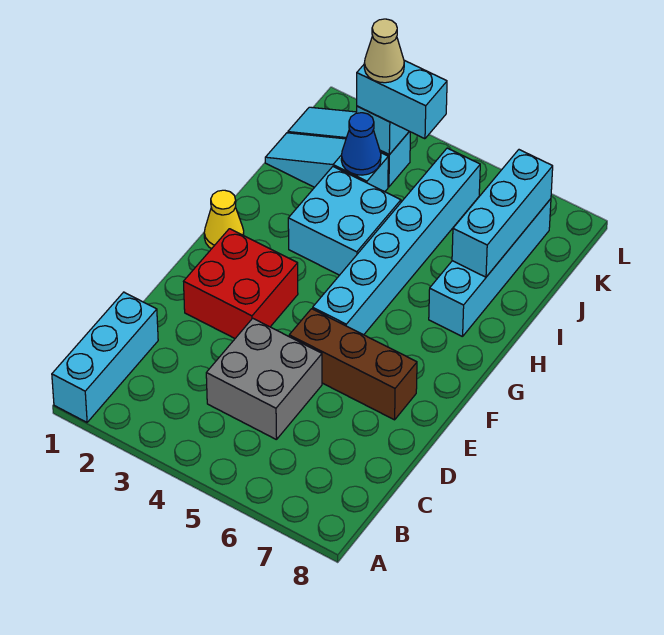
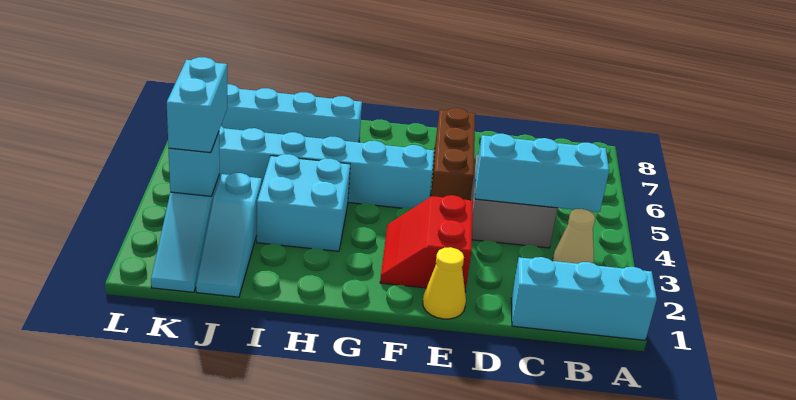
red 2x2 brick [184,229,298,338] -> red 2x2 slope [380,195,473,292]
yellow 1x1 cone [204,190,244,249] -> yellow 1x1 cone moved to [423,247,466,319]
cyan 1x3 brick [452,150,553,277] -> cyan 1x3 brick moved to [475,134,609,212]
blue 1x1 cone [341,113,381,175] -> none
tan 1x1 cone [364,19,404,83] -> tan 1x1 cone moved to [553,209,596,264]

